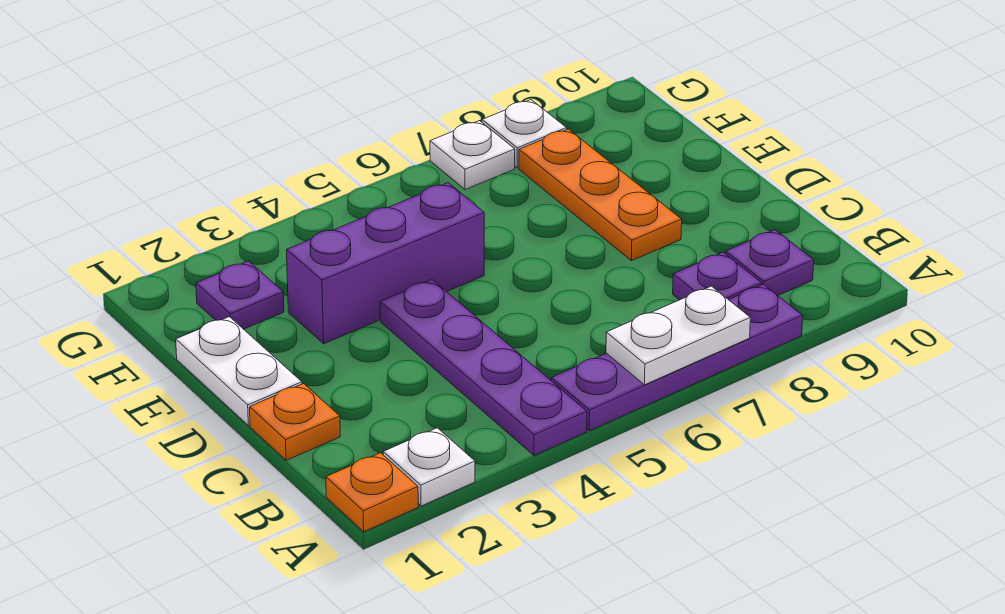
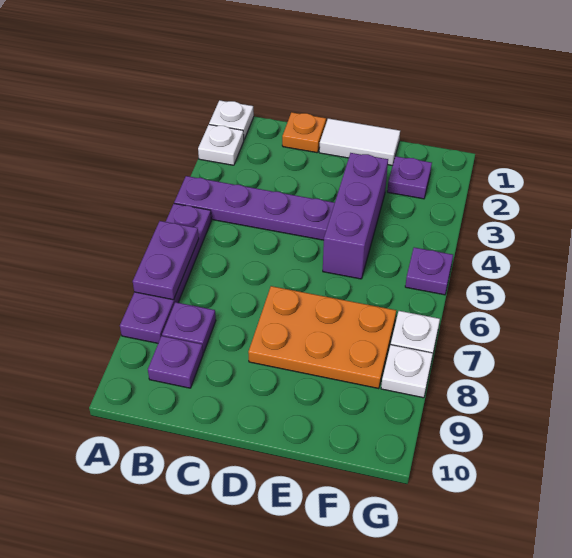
orange 1x1 plate [326,453,418,532] -> white 1x1 plate [209,100,254,139]
white 1x2 plate [606,286,750,385] -> purple 1x2 plate [133,221,199,300]
white 1x2 plate [176,317,302,426] -> white 1x2 tile [319,118,400,166]
orange 1x3 plate [519,129,682,261] -> orange 2x3 plate [248,286,396,389]
none -> purple 1x1 plate [405,247,453,295]

